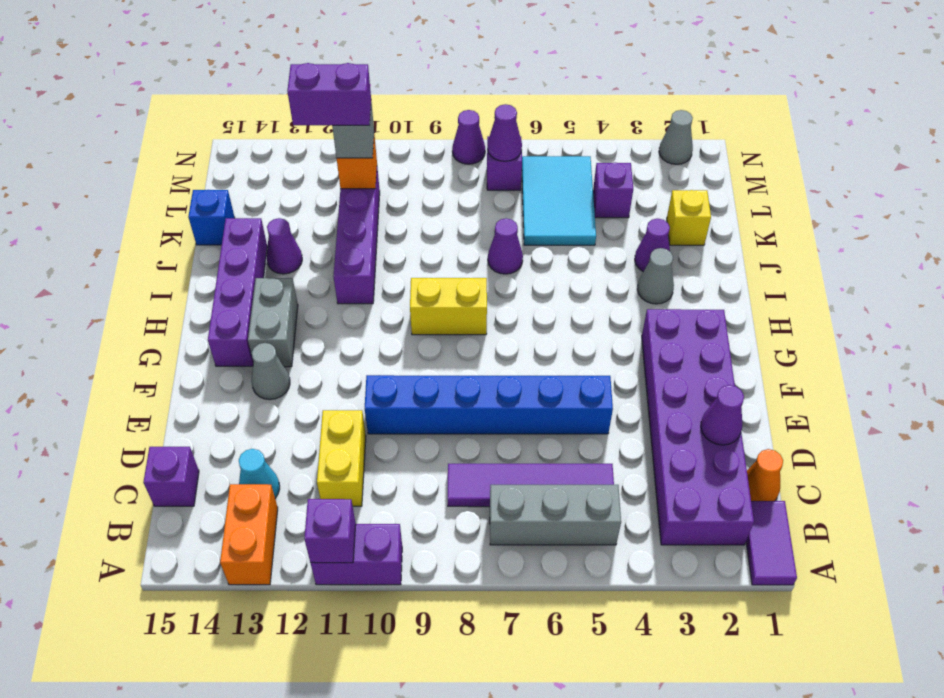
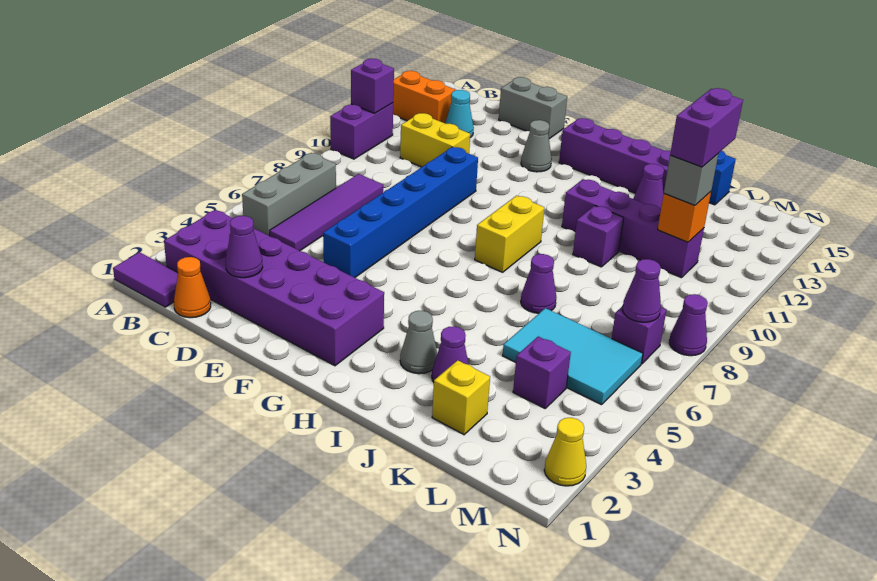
purple 1x1 brick [143,447,199,506] -> purple 1x1 brick moved to [573,206,624,267]
grey 1x2 brick [248,278,298,367] -> grey 1x2 brick moved to [499,77,567,139]
grey 1x1 cone [659,110,693,164] -> yellow 1x1 cone [544,418,586,486]

